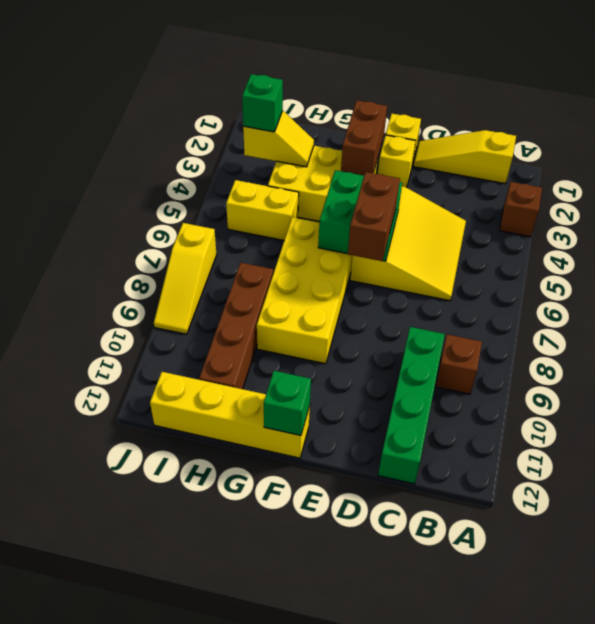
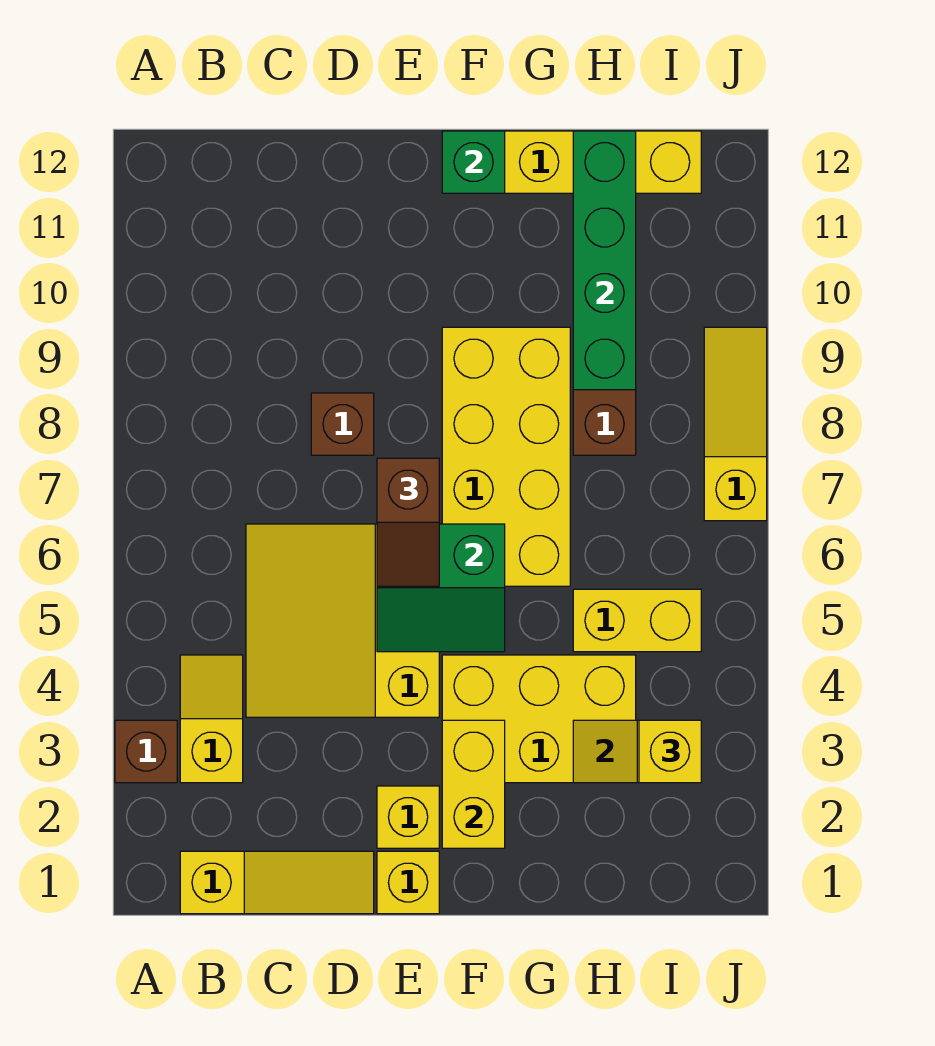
none -> yellow 1x2 slope [180,655,243,783]
brown 1x1 brick [436,334,482,394] -> brown 1x1 brick moved to [311,393,374,455]
green 1x4 brick [378,327,445,484] -> green 1x4 brick moved to [573,131,636,390]
green 2x2 brick [318,170,402,261] -> green 2x2 slope [377,524,505,652]
brown 1x2 brick [348,172,400,261] -> brown 1x2 slope [377,458,439,586]
brown 1x2 brick [341,100,387,175] -> yellow 1x2 brick [442,720,505,848]
green 1x1 brick [242,74,283,132] -> yellow 1x1 brick [639,720,701,783]

